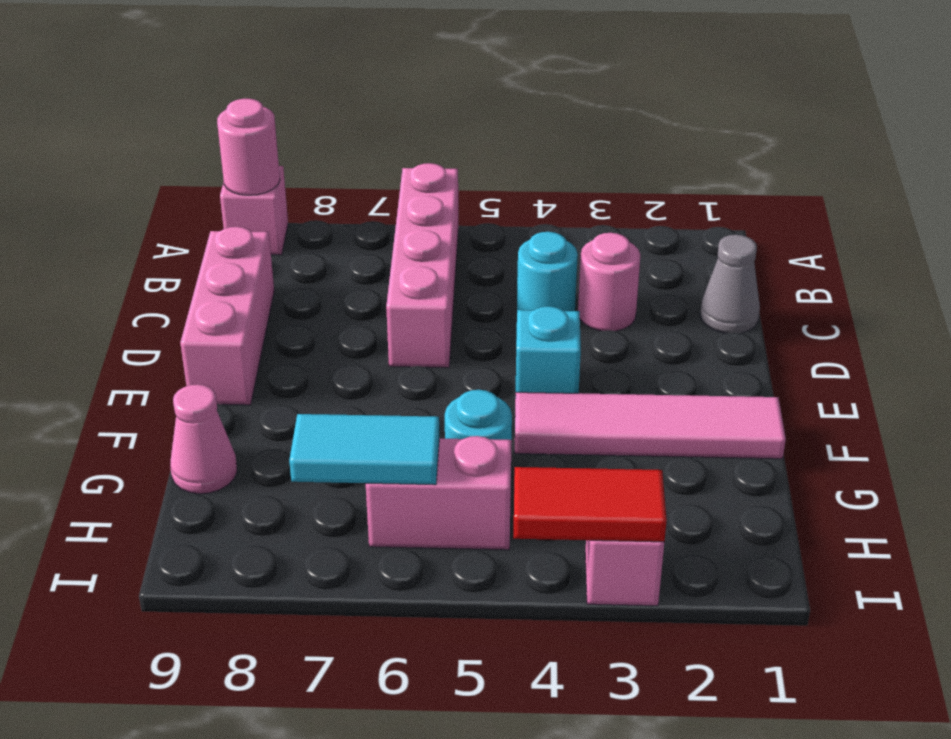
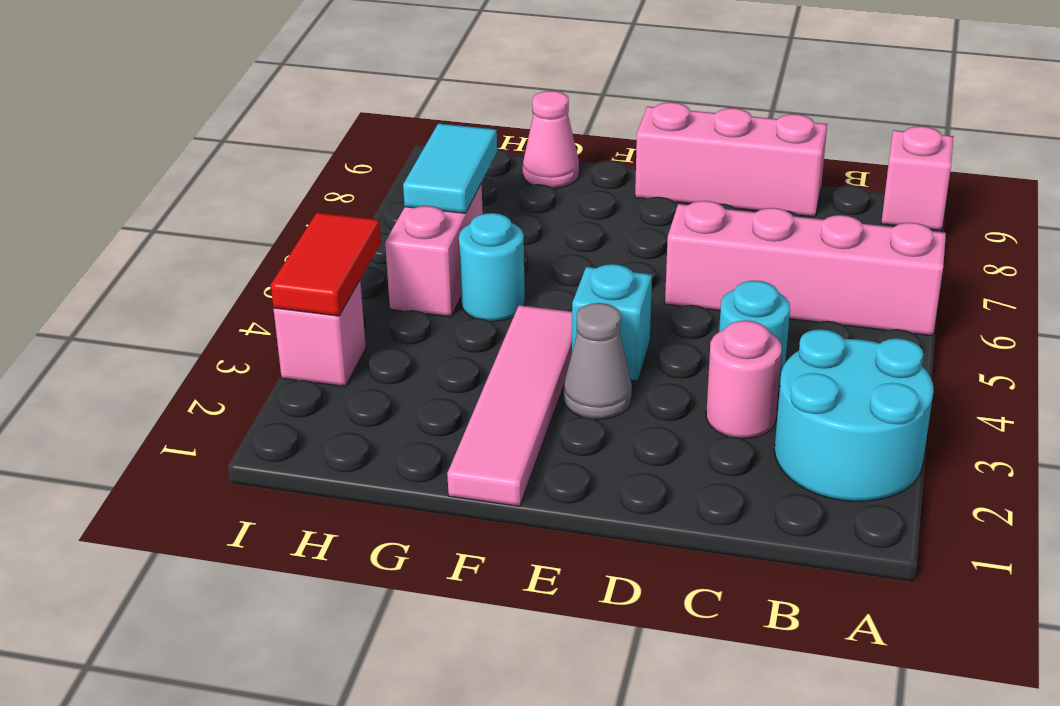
none -> cyan 2x2 round brick [774,329,934,501]
pink 1x1 round brick [217,98,280,195] -> none
grey 1x1 cone [700,235,760,333] -> grey 1x1 cone moved to [564,303,632,419]

